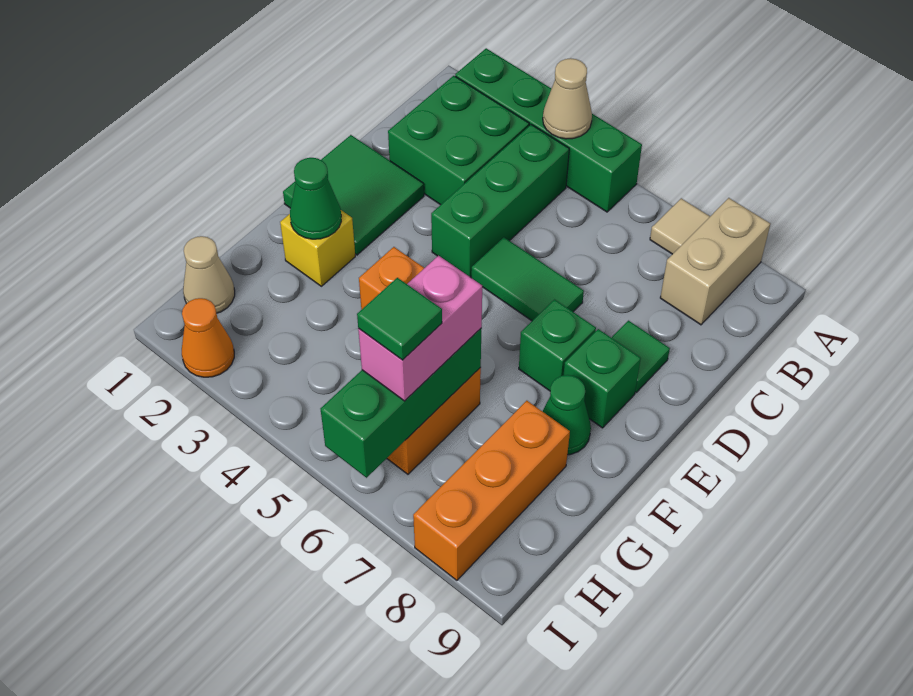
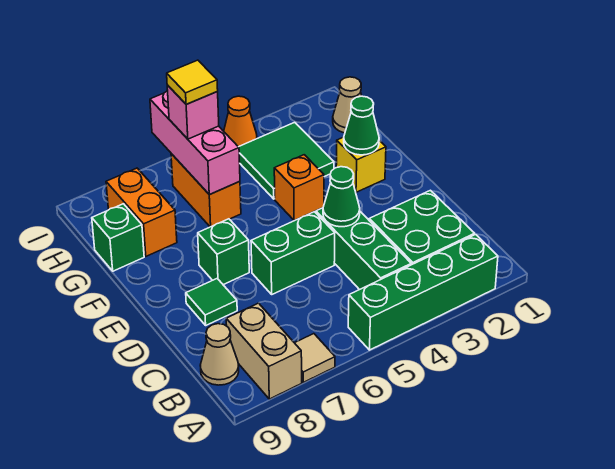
tan 1x1 cone [543,58,592,139] -> tan 1x1 cone moved to [200,324,239,385]
green 2x2 tile [283,135,424,255] -> green 2x2 tile moved to [239,122,334,199]
green 1x2 tile [471,237,584,321] -> green 1x2 brick [251,212,335,294]
green 1x1 brick [563,329,641,428] -> green 1x1 brick moved to [92,204,144,271]
green 1x1 cone [543,375,591,455] -> green 1x1 cone moved to [323,167,360,227]
green 1x3 brick [320,328,482,478] -> pink 1x3 brick [150,91,240,195]
pink 1x2 brick [358,256,482,401] -> pink 1x1 brick [167,85,219,139]
orange 1x3 brick [413,401,570,580] -> orange 1x2 brick [106,168,177,256]
green 1x1 tile [357,278,442,360] -> yellow 1x1 tile [167,60,218,104]
orange 1x1 cone [182,298,234,377] -> orange 1x1 cone moved to [224,96,257,147]

